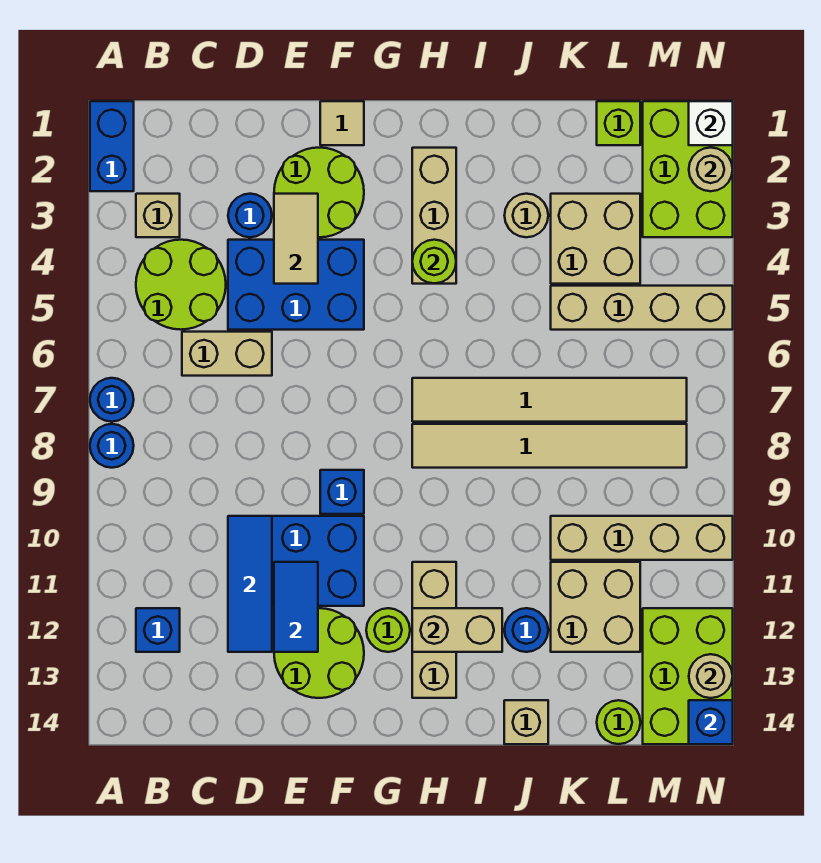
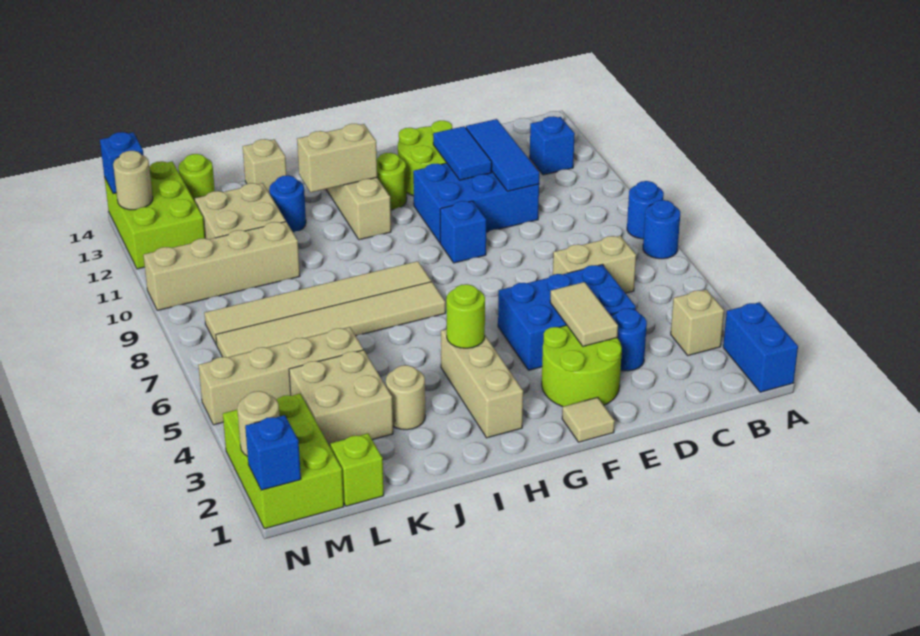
lime 2x2 round brick [136,240,226,330] -> none
white 1x1 brick [689,101,733,145] -> blue 1x1 brick [245,415,301,490]

